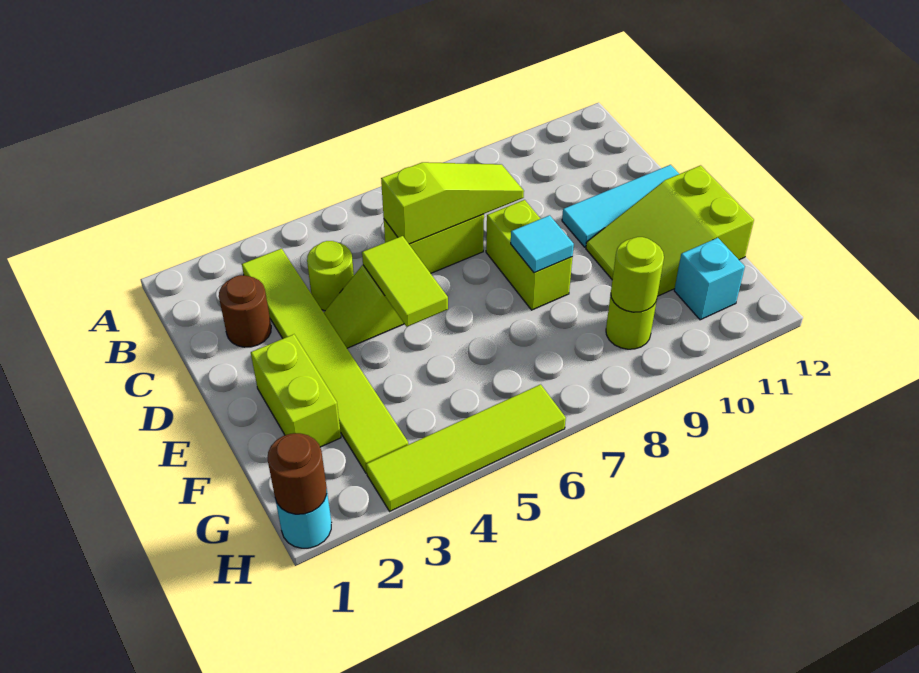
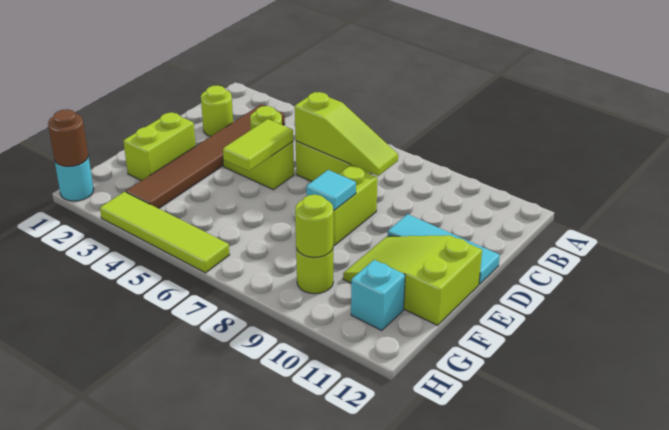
lime 1x6 tile [242,249,409,473] -> brown 1x6 tile [126,104,285,209]
brown 1x1 round brick [219,275,271,347] -> lime 1x1 round brick [201,85,233,136]

